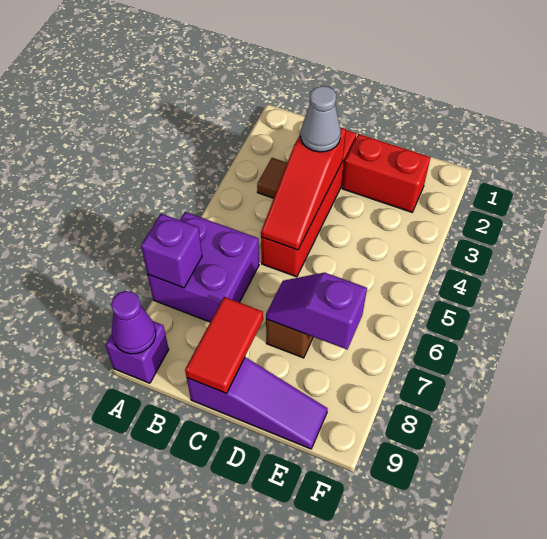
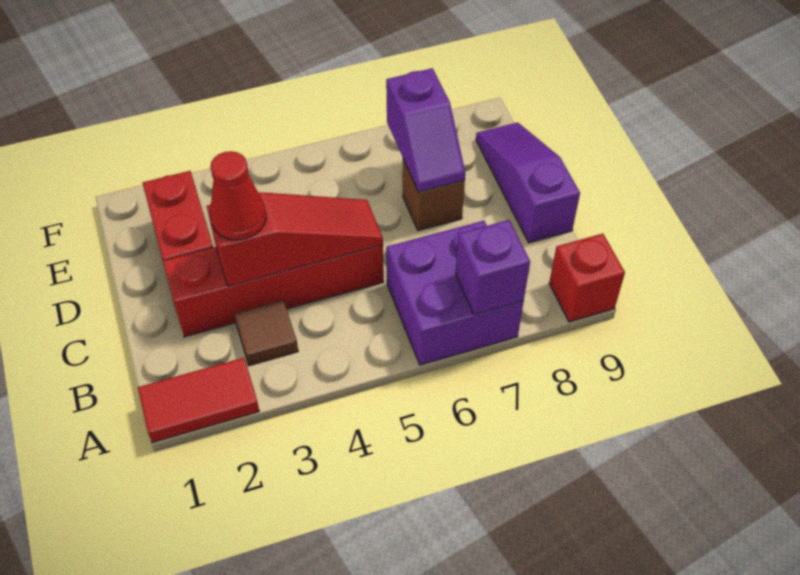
purple 1x1 brick [105,321,169,383] -> red 1x1 brick [549,234,625,322]
purple 1x1 cone [111,291,156,354] -> none
grey 1x1 cone [301,86,341,152] -> red 1x1 cone [210,151,266,240]
red 1x2 tile [185,297,263,393] -> red 1x2 tile moved to [138,358,259,443]

